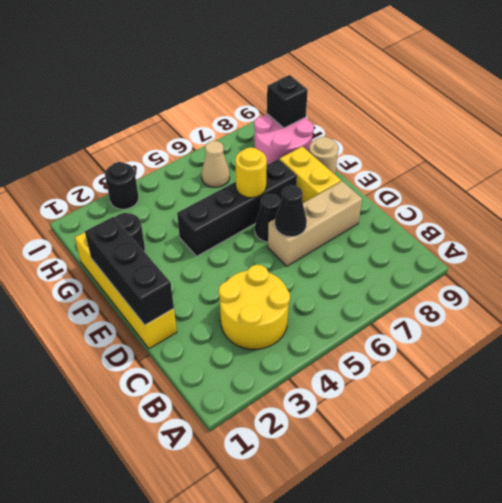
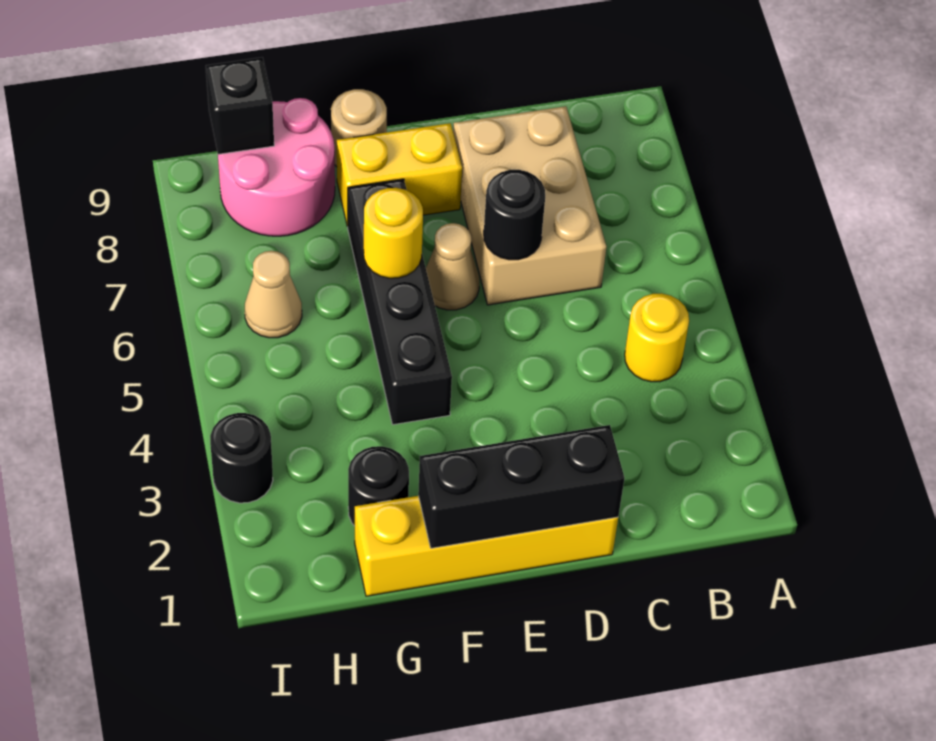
yellow 2x2 round brick [219,265,290,349] -> yellow 1x1 round brick [625,293,689,382]
tan 1x3 brick [268,181,362,266] -> tan 2x3 brick [453,106,606,305]
black 1x1 cone [275,185,307,237] -> black 1x1 round brick [484,170,545,260]
black 1x1 cone [255,194,280,242] -> tan 1x1 cone [426,223,479,310]

